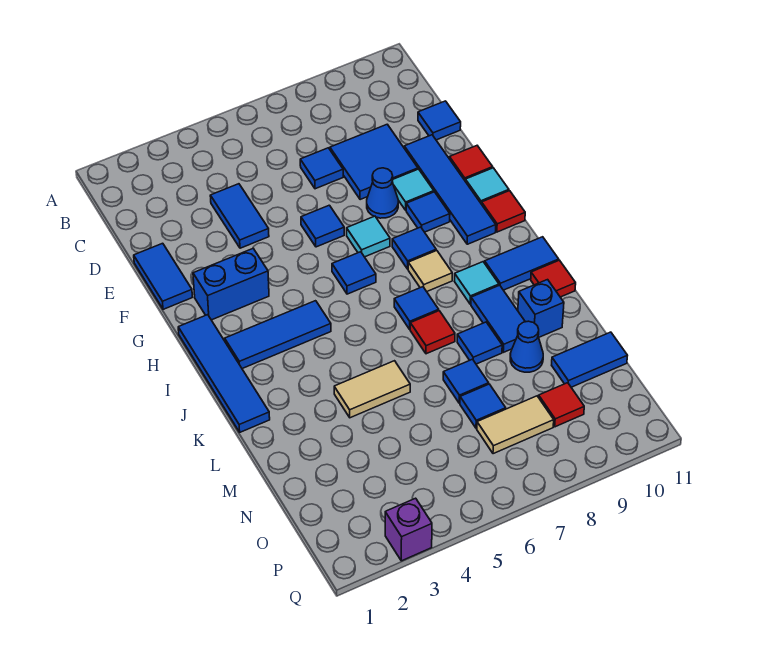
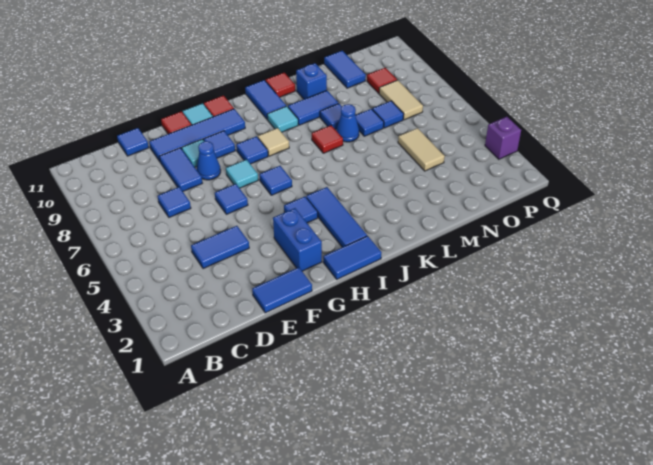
blue 2x2 tile [330,124,418,200] -> blue 1x2 tile [159,148,202,191]
blue 1x4 tile [178,315,270,432] -> blue 1x2 tile [323,236,381,279]
blue 1x1 tile [394,287,439,329] -> blue 1x1 tile moved to [284,197,318,223]
tan 1x2 tile [334,361,410,418] -> tan 1x2 tile moved to [398,128,445,171]
blue 1x1 cone [510,321,543,372] -> blue 1x1 cone moved to [336,104,359,142]

